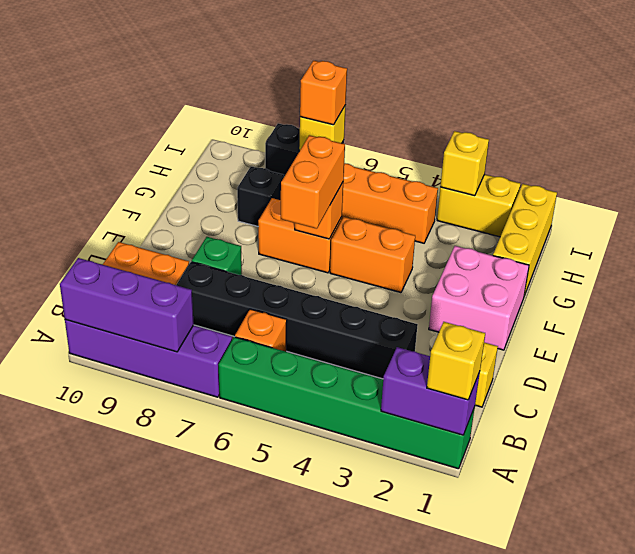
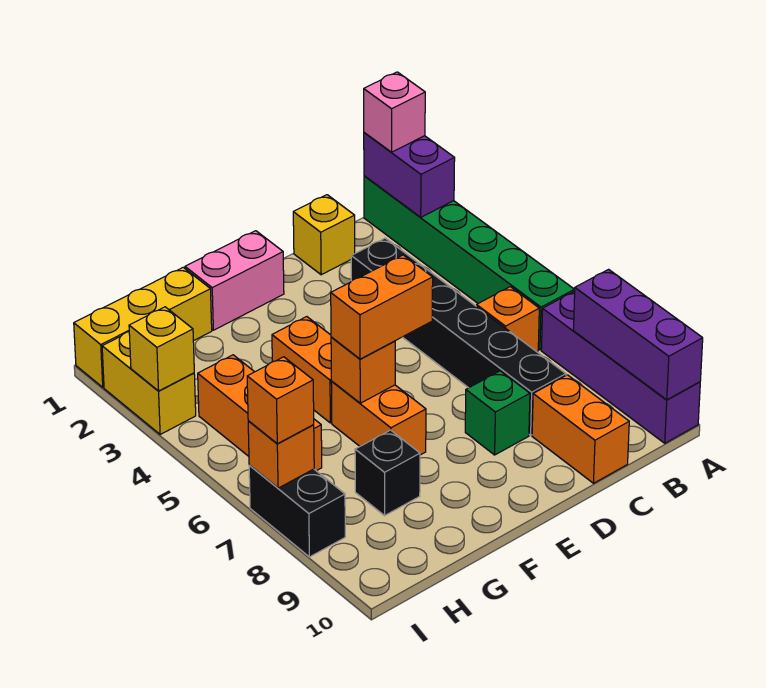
yellow 1x1 brick [427,322,485,400] -> pink 1x1 brick [364,72,425,152]
pink 2x2 brick [429,246,529,350] -> pink 1x2 brick [185,231,284,330]
yellow 1x1 brick [299,105,346,151] -> orange 1x1 brick [248,421,314,488]

